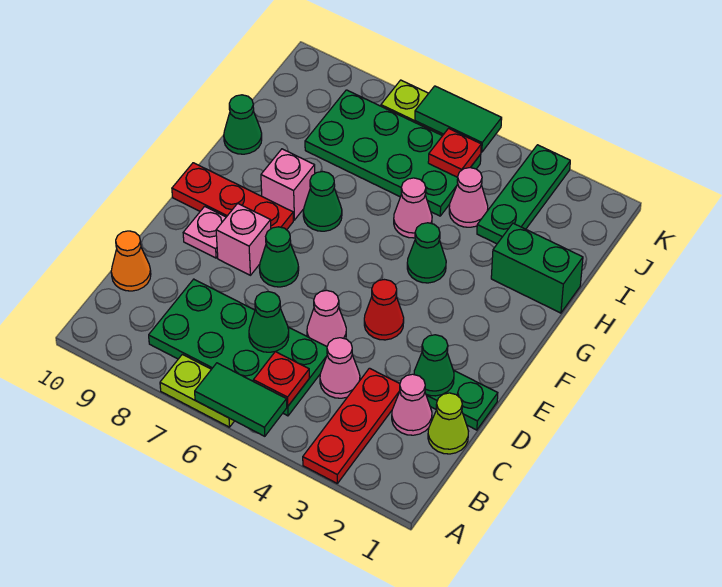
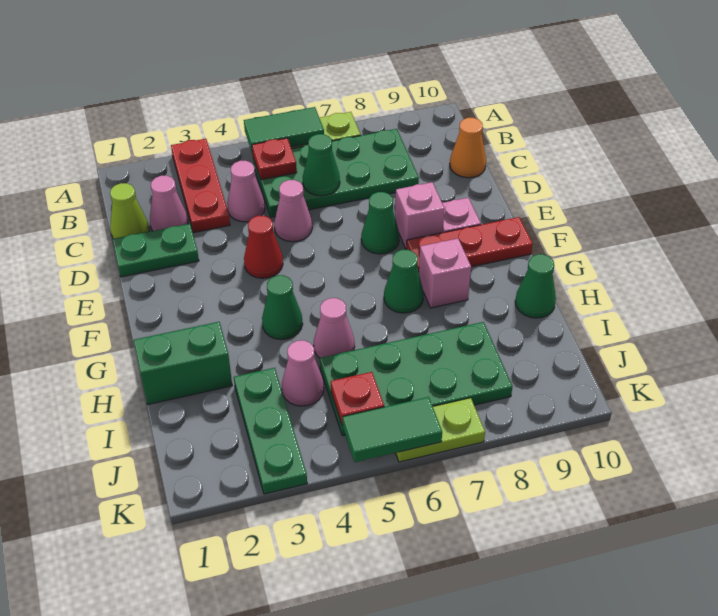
green 1x1 cone [414,335,454,396] -> none

